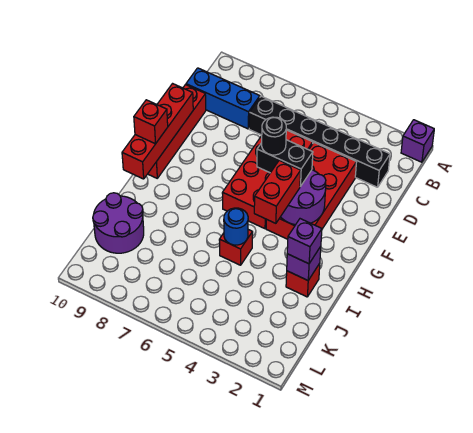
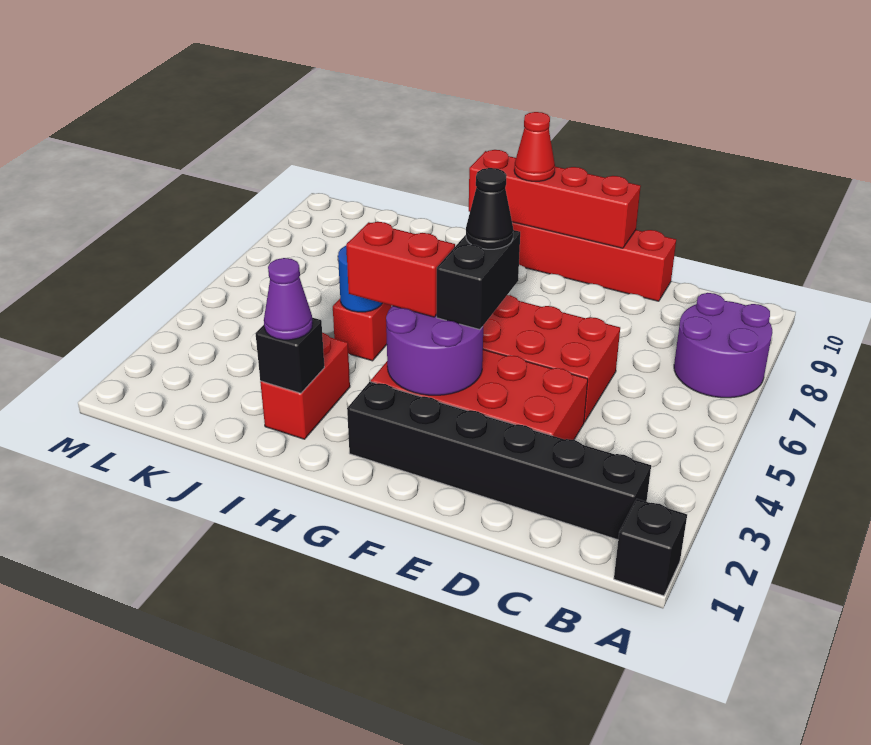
purple 1x1 brick [401,120,434,162] -> black 1x1 brick [614,499,687,596]
black 1x6 brick [249,96,390,187] -> black 1x6 brick turned to [347,382,651,540]
blue 1x3 brick [186,68,260,129] -> none
black 1x1 round brick [262,117,286,155] -> black 1x1 cone [466,168,513,249]
red 1x1 brick [134,100,168,144] -> red 1x1 cone [514,112,555,181]
red 1x1 brick [286,263,320,297] -> red 1x2 brick [260,333,350,439]
purple 1x1 brick [287,246,321,280] -> black 1x1 brick [255,318,324,393]
purple 1x1 brick [287,219,322,264] -> purple 1x1 cone [264,258,313,340]
purple 2x2 round brick [93,193,144,253] -> purple 2x2 round brick moved to [674,293,772,398]

